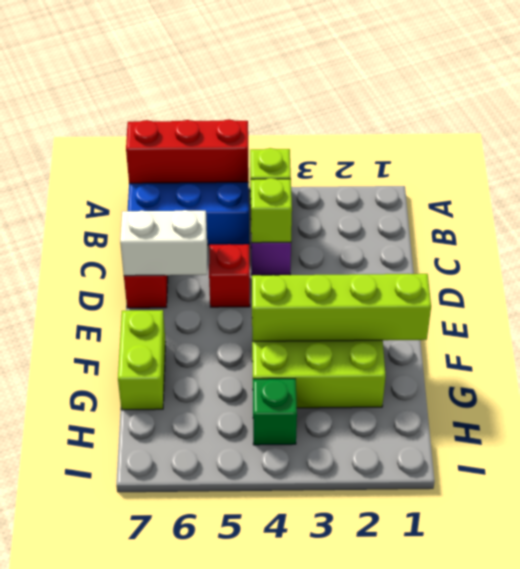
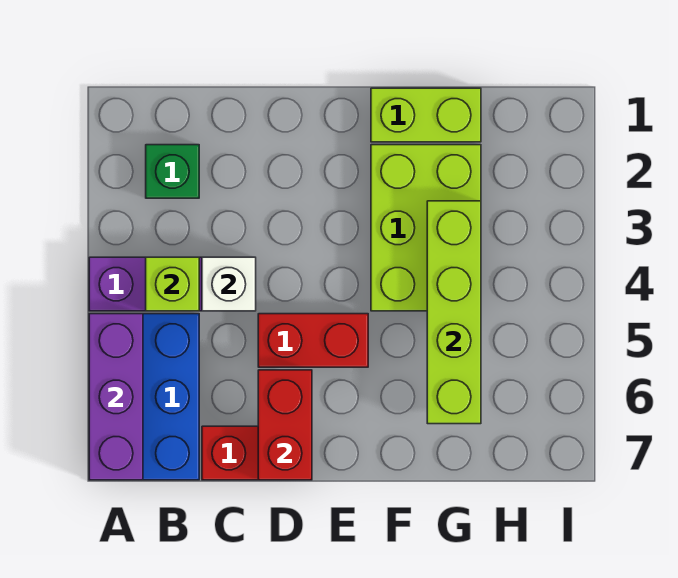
red 1x3 brick [126,119,249,183] -> purple 1x3 brick [89,314,143,480]
lime 1x1 brick [251,178,292,243] -> white 1x1 brick [202,257,256,311]
red 1x1 brick [209,244,250,307] -> red 1x2 brick [258,314,368,367]
white 1x2 brick [120,210,207,276] -> red 1x2 brick [258,370,312,480]
lime 1x4 brick [252,274,431,341] -> lime 1x4 brick moved to [427,201,481,424]
lime 1x2 brick [118,310,165,410] -> lime 1x2 brick moved to [371,88,481,142]
green 1x1 brick [253,379,297,445] -> green 1x1 brick moved to [146,145,199,198]

